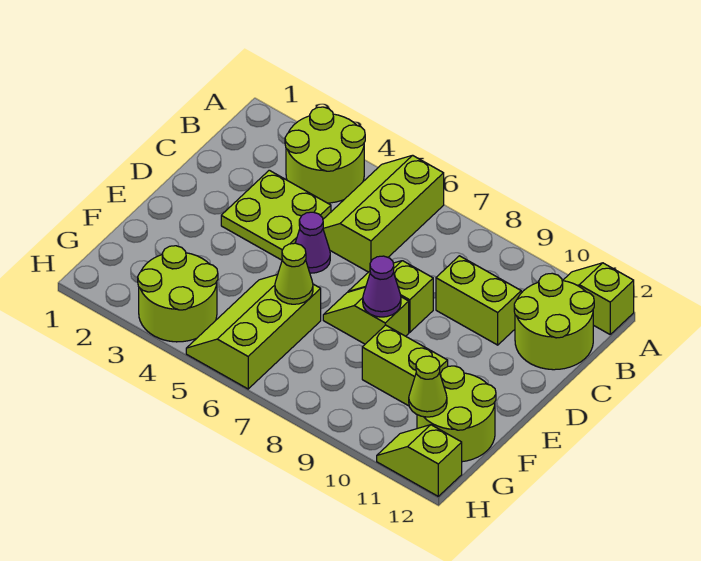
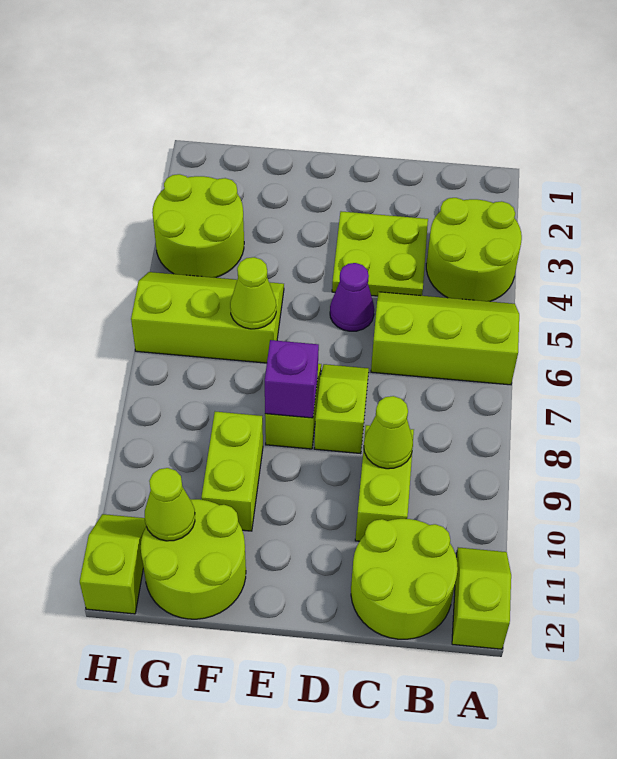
none -> lime 1x1 cone [364,396,413,469]
purple 1x1 cone [363,256,401,317] -> purple 1x1 brick [265,340,319,418]

